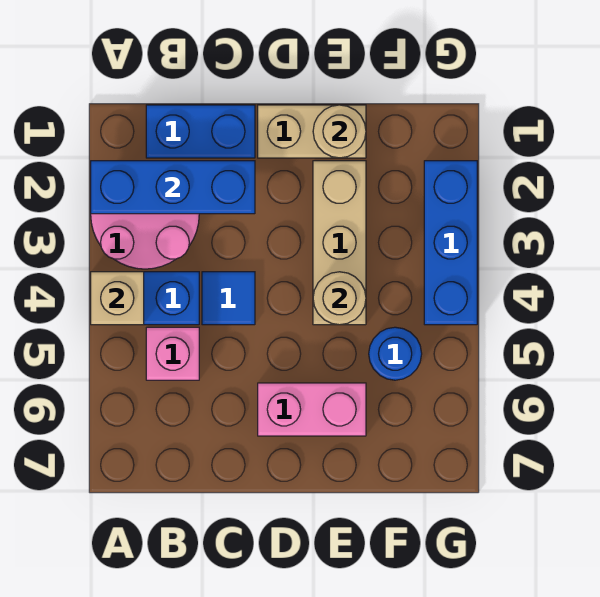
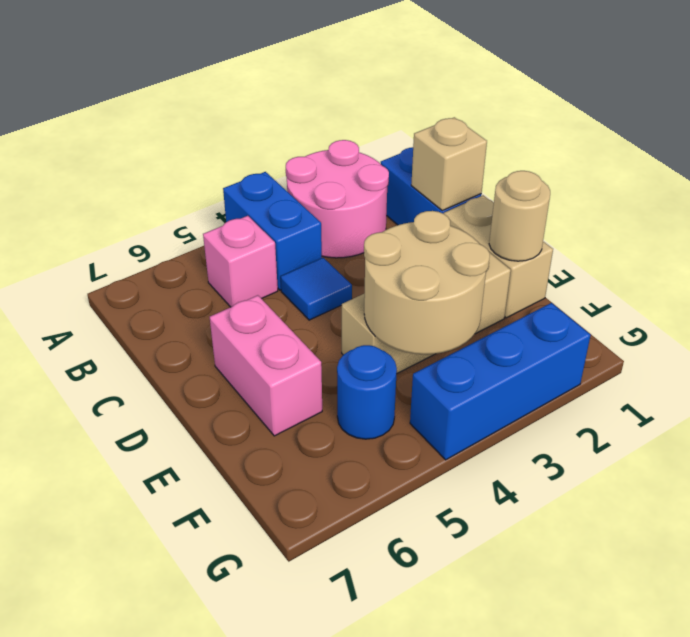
blue 1x3 brick [91,161,255,214] -> none
tan 1x1 brick [91,272,144,325] -> tan 1x1 brick moved to [411,117,487,211]
tan 1x1 round brick [313,272,366,325] -> tan 2x2 round brick [364,211,490,354]

